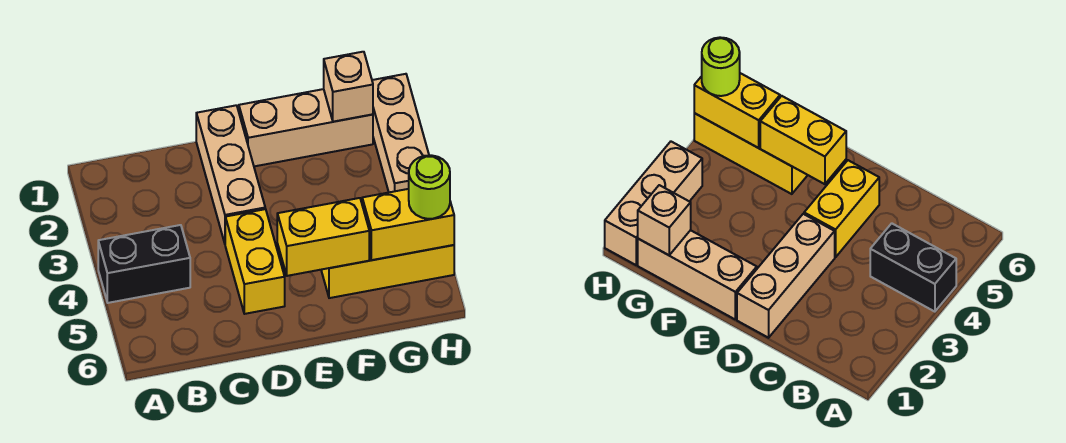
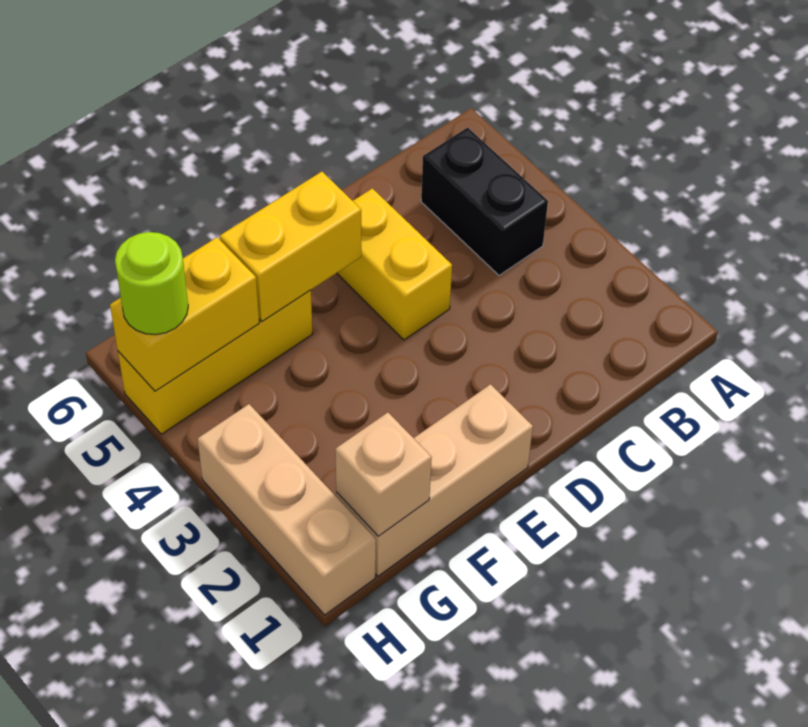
black 1x2 brick [98,225,190,303] -> black 1x2 brick turned to [421,127,548,275]
tan 1x3 brick [196,105,265,243] -> none

